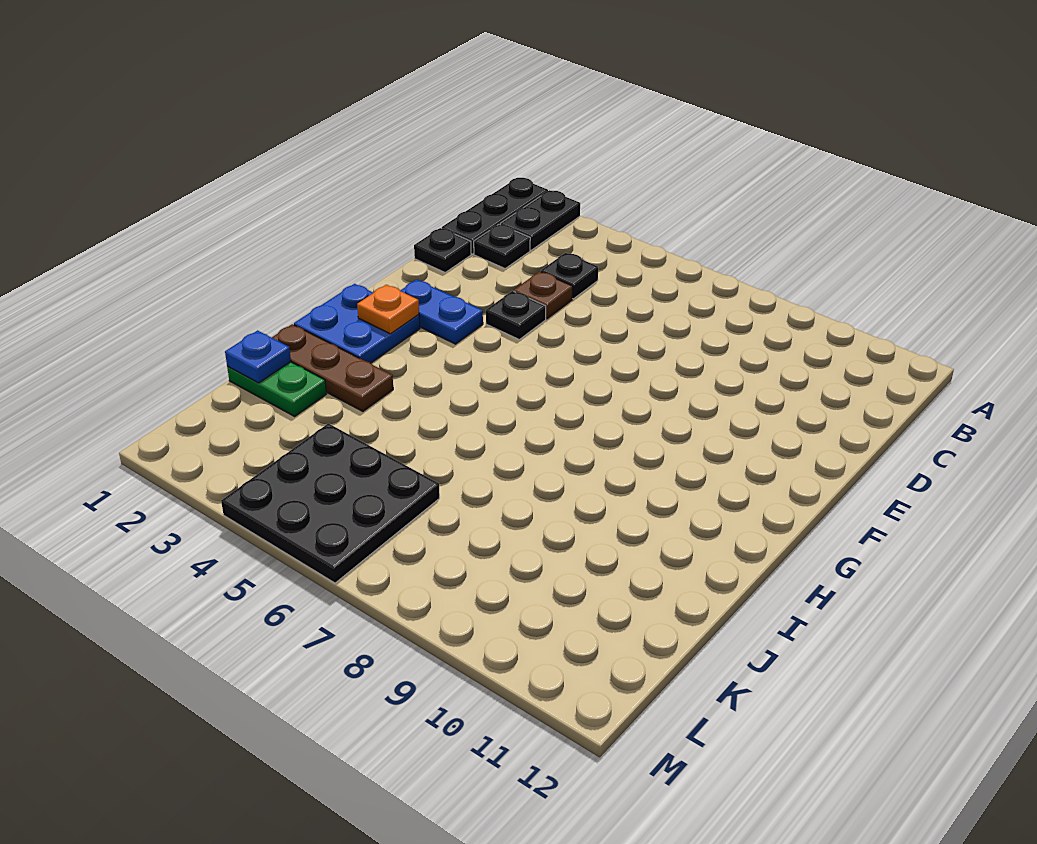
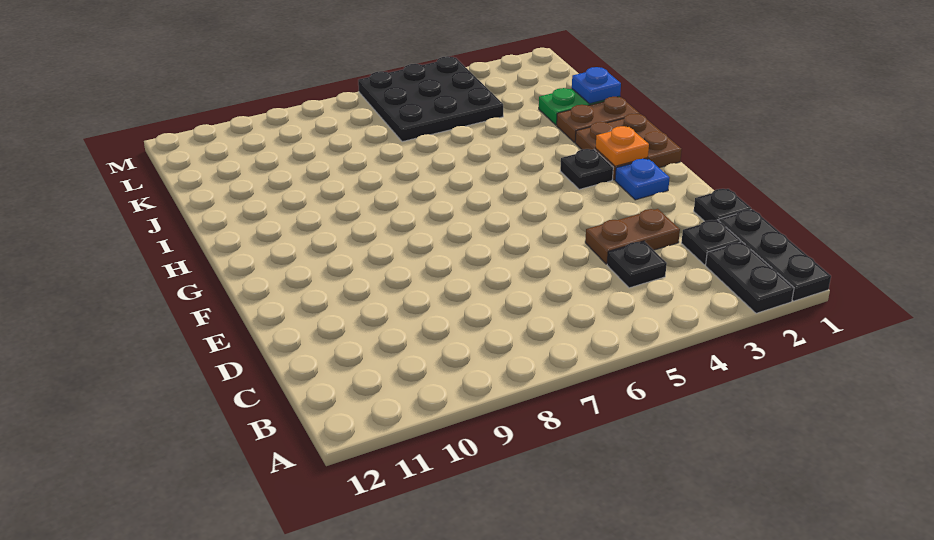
brown 1x1 plate [514,272,573,319] -> brown 1x2 plate [585,209,680,264]
black 1x1 plate [486,291,546,339] -> black 1x1 plate moved to [560,149,613,190]
blue 1x2 plate [400,280,483,344] -> blue 1x1 plate [615,159,670,200]
blue 2x2 plate [294,284,420,363] -> brown 2x2 plate [575,114,682,180]
brown 1x3 plate [272,324,393,411] -> brown 1x2 plate [557,97,640,143]

